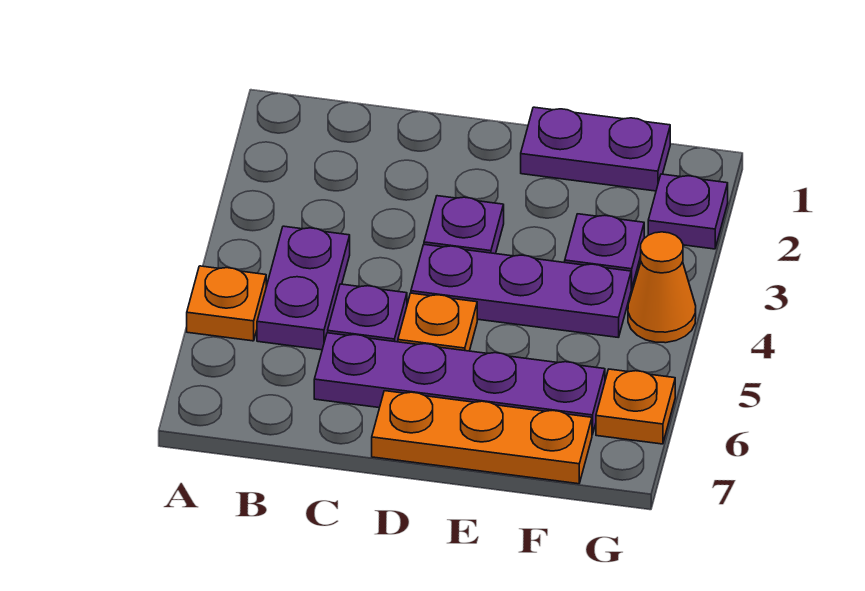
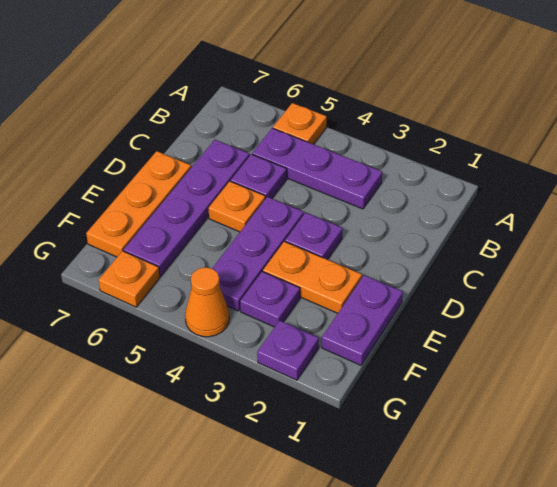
purple 1x2 plate [257,226,350,350] -> purple 1x3 plate [252,128,382,209]
none -> orange 1x2 plate [263,241,362,313]

